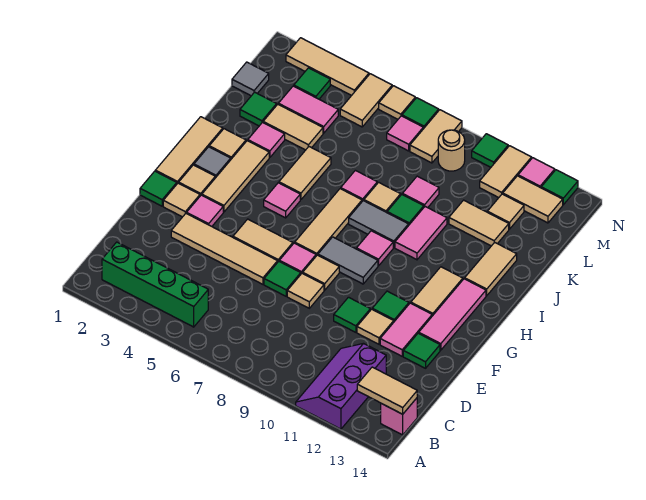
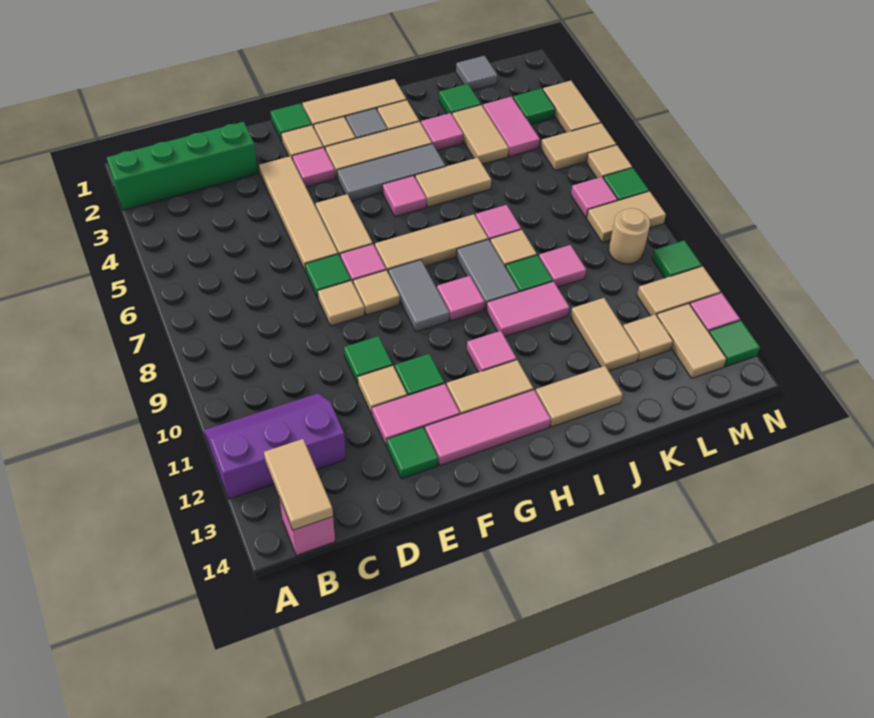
green 1x4 brick [102,242,208,327] -> green 1x4 brick turned to [107,122,258,210]
none -> grey 1x3 tile [337,144,445,201]
none -> pink 1x1 tile [467,331,517,372]
tan 1x3 tile [286,38,369,96] -> tan 1x2 tile [543,81,600,133]

